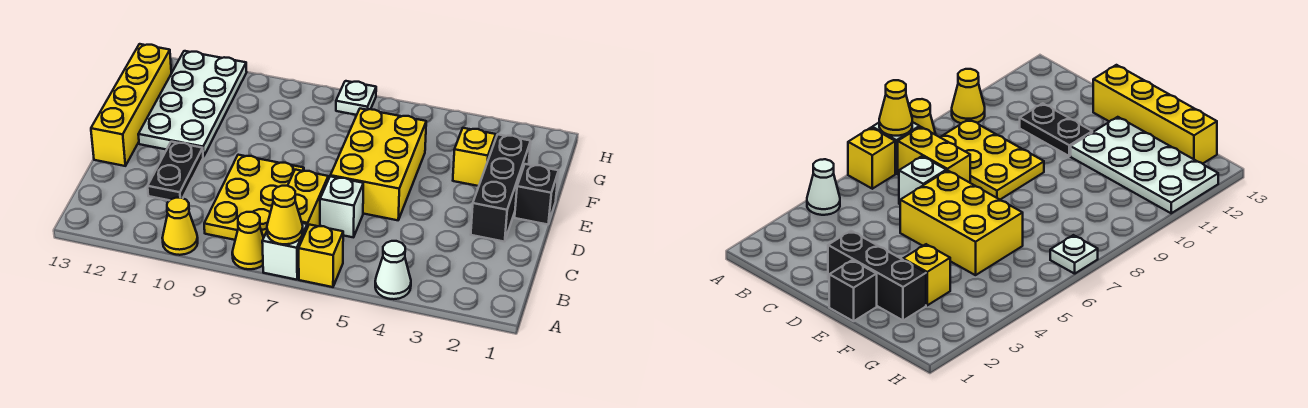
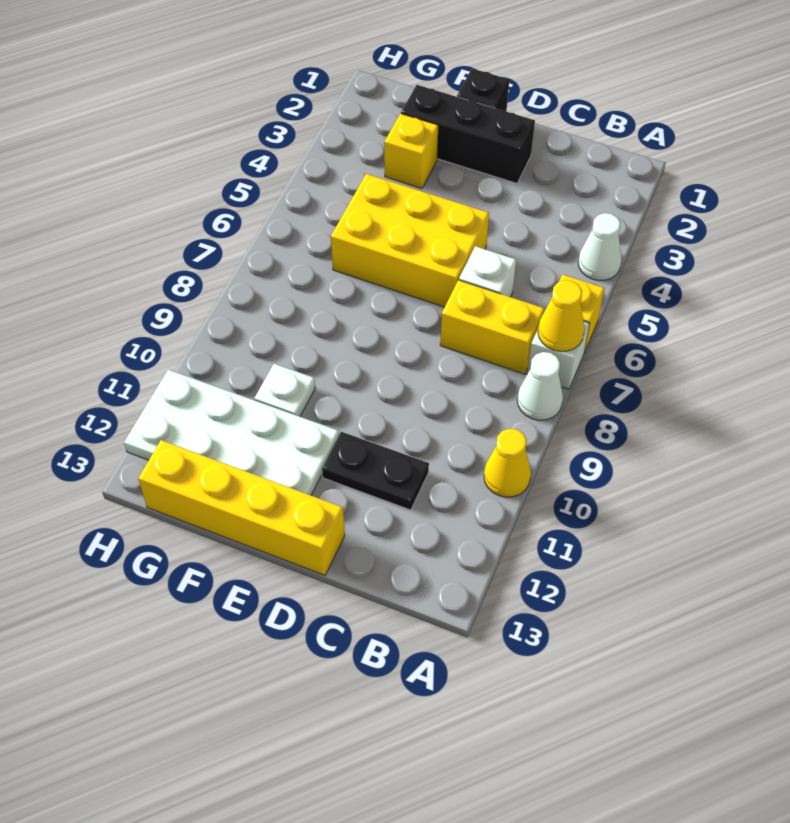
yellow 1x1 cone [232,212,263,269] -> white 1x1 cone [517,352,563,420]
yellow 2x3 plate [204,155,304,240] -> none
white 1x1 plate [336,81,376,115] -> white 1x1 plate moved to [254,364,315,417]

